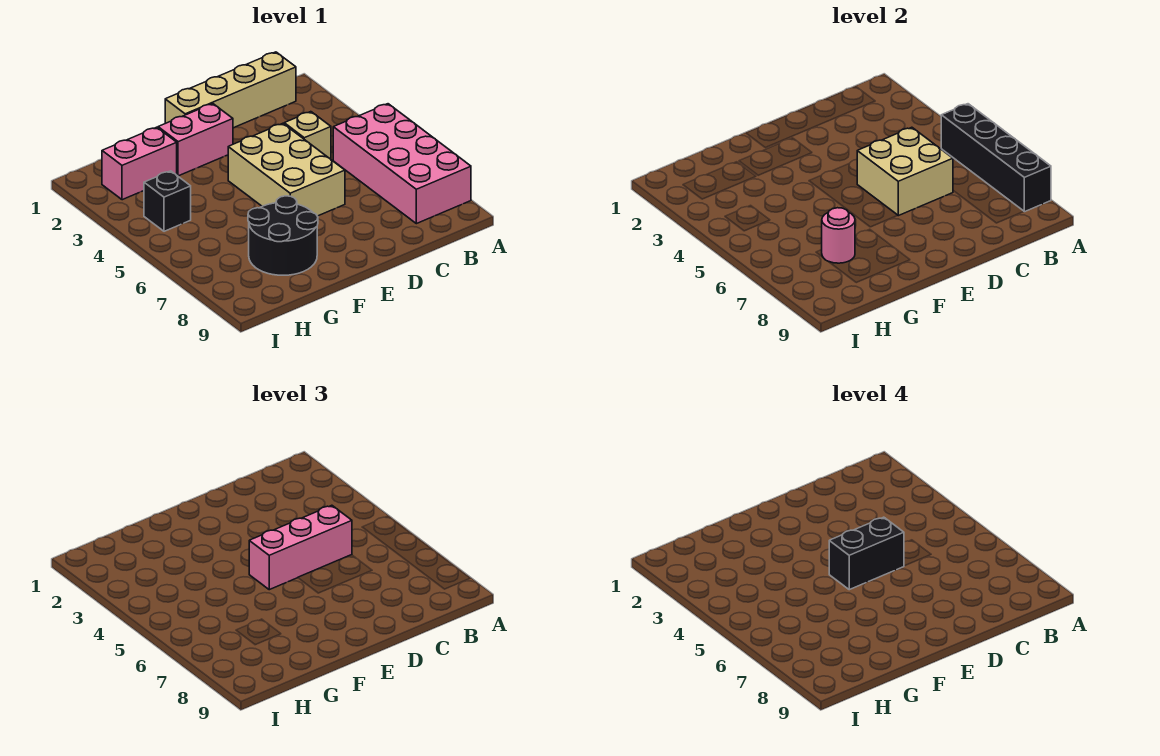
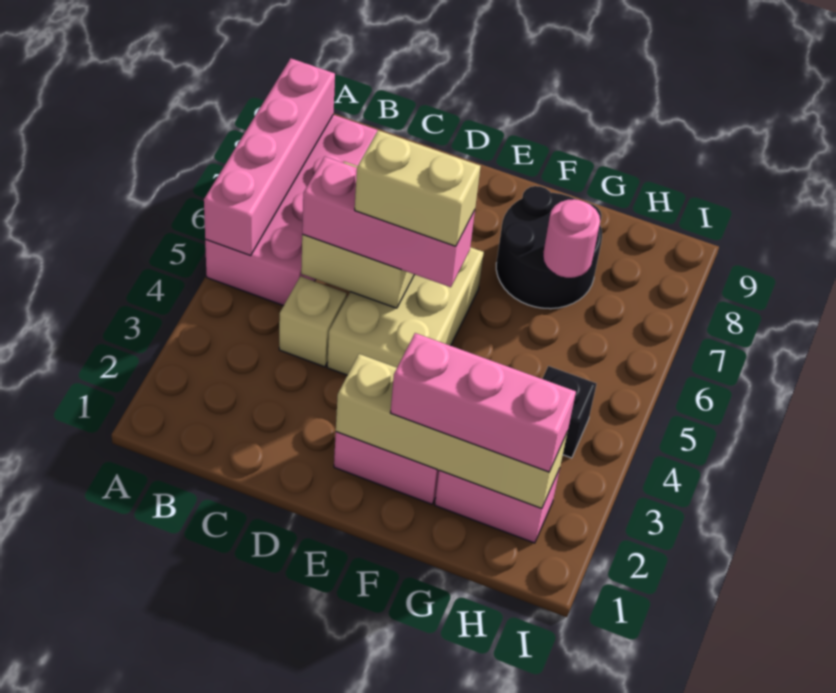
black 1x4 brick [941,104,1051,212] -> pink 1x4 brick [204,58,335,255]
tan 1x4 brick [165,52,296,128] -> tan 1x4 brick moved to [336,354,568,509]
black 1x2 brick [829,517,904,590] -> tan 1x2 brick [355,130,481,246]
none -> pink 1x3 brick [391,333,576,472]

